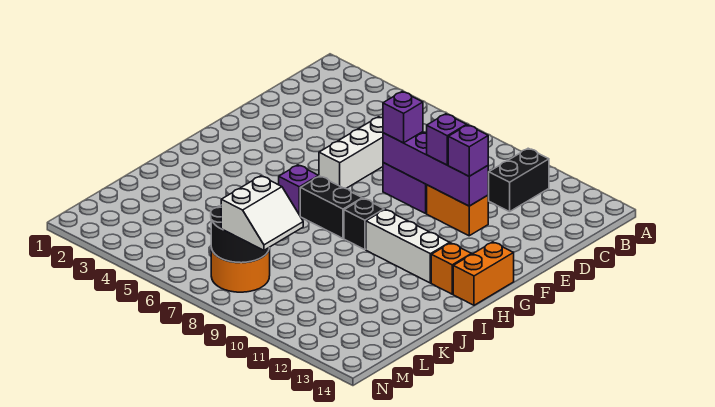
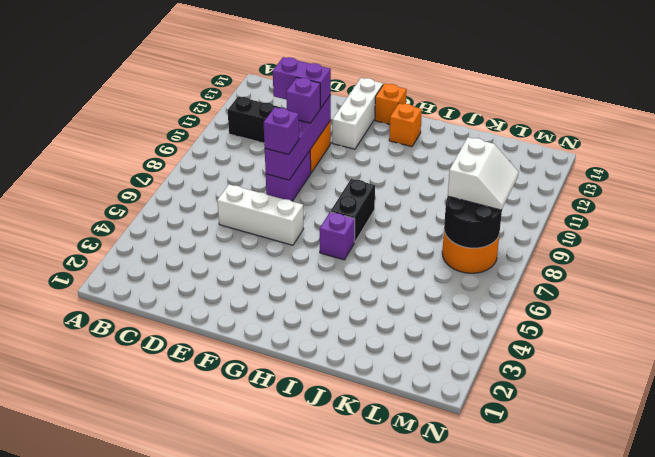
purple 1x1 brick [448,125,488,176] -> purple 1x2 brick [273,57,331,108]
orange 1x2 brick [453,242,514,305] -> orange 1x1 brick [375,84,407,124]
black 1x1 brick [344,198,384,250] -> none
white 1x3 brick [366,210,450,283] -> white 1x3 brick moved to [332,78,383,149]
white 2x2 slope [221,176,303,250] -> white 2x2 slope turned to [448,137,518,210]

